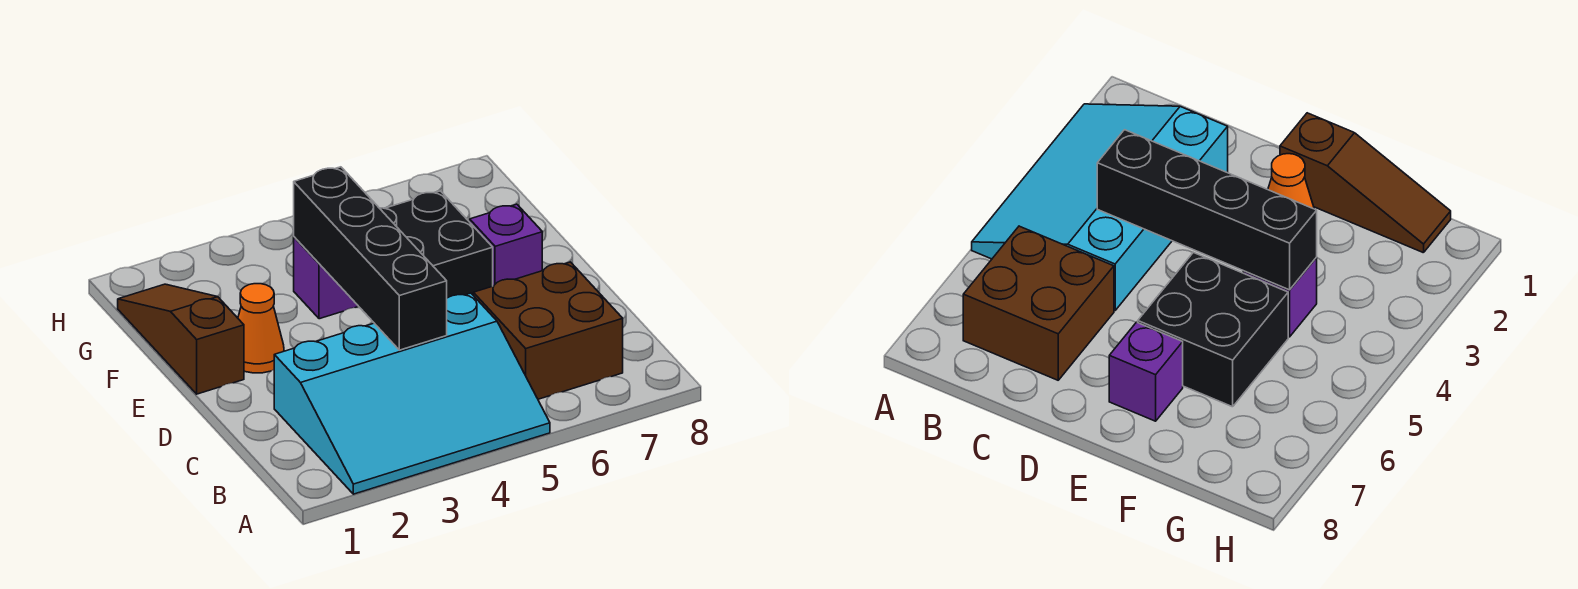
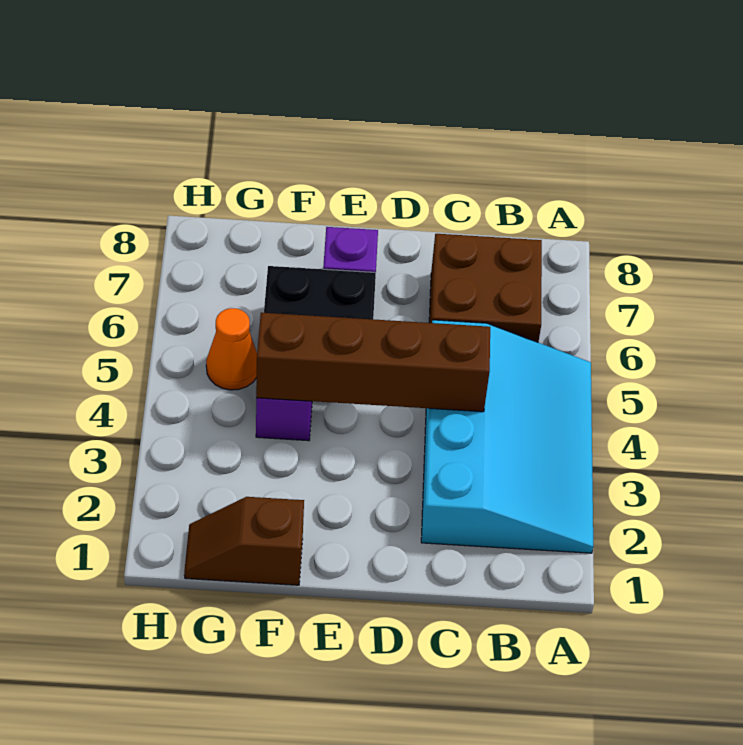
black 1x4 brick [294,167,447,350] -> brown 1x4 brick [256,313,490,412]
brown 1x3 slope [118,284,244,394] -> brown 1x2 slope [184,497,304,585]
orange 1x1 cone [238,284,284,373] -> orange 1x1 cone moved to [206,308,257,390]

